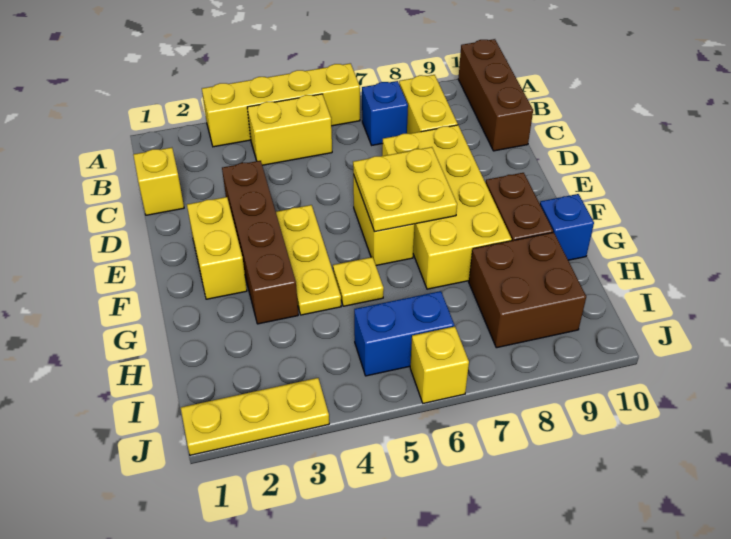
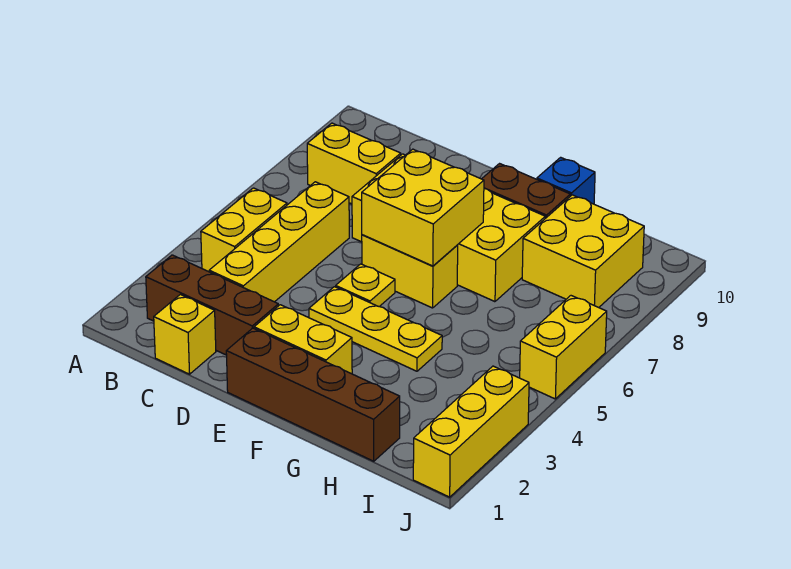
yellow 1x4 brick [202,63,360,147] -> yellow 1x4 brick moved to [209,182,349,302]
brown 1x3 brick [458,39,533,151] -> brown 1x3 brick moved to [146,255,278,355]
blue 1x1 brick [362,81,408,145] -> none
brown 1x4 brick [222,161,298,324] -> brown 1x4 brick moved to [226,328,400,461]
yellow 2x2 plate [353,147,457,232] -> yellow 2x2 brick [362,149,484,266]
yellow 1x1 plate [333,257,384,306] -> yellow 1x1 plate moved to [336,264,395,307]
brown 2x2 brick [469,232,586,348] -> yellow 2x2 brick [522,195,644,308]
blue 1x2 brick [354,291,454,376] -> none
yellow 1x3 plate [181,378,329,455] -> yellow 1x3 brick [413,366,529,497]
yellow 1x1 brick [410,326,469,403] -> yellow 1x2 brick [520,296,607,399]

